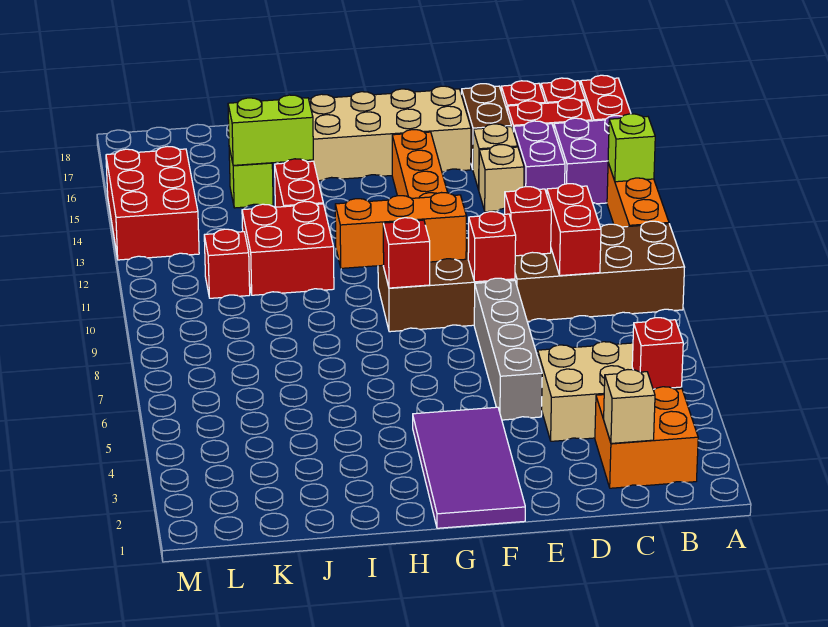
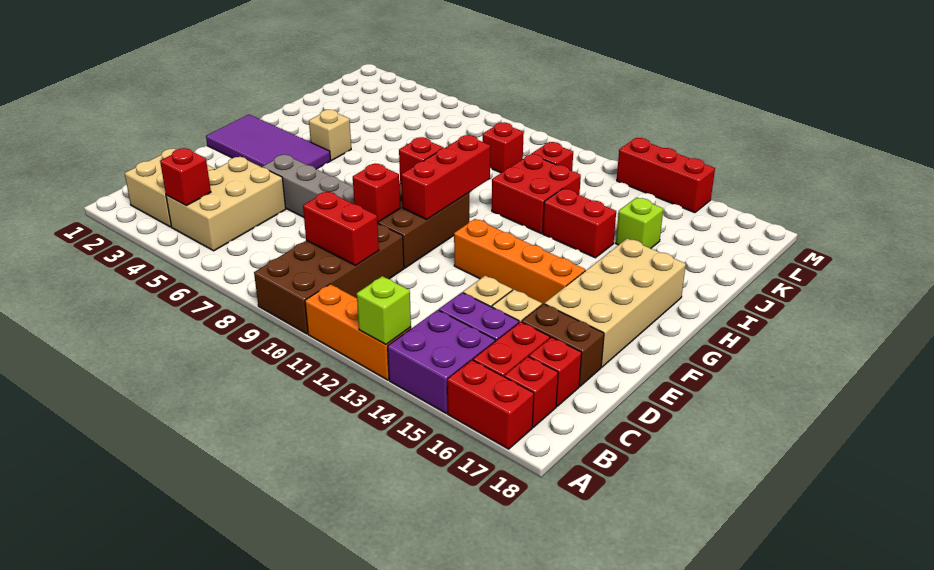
orange 2x2 brick [595,387,698,488] -> tan 2x2 brick [125,149,215,227]
tan 1x1 brick [604,370,655,443] -> tan 1x1 brick moved to [309,110,351,160]
red 1x1 brick [505,187,551,256] -> red 1x1 brick moved to [483,122,524,173]
orange 1x3 brick [335,193,466,268] -> red 1x3 brick [401,135,490,219]
lime 1x2 brick [228,95,313,165] -> none
red 2x3 brick [106,146,199,260] -> red 1x3 brick [617,138,715,213]

